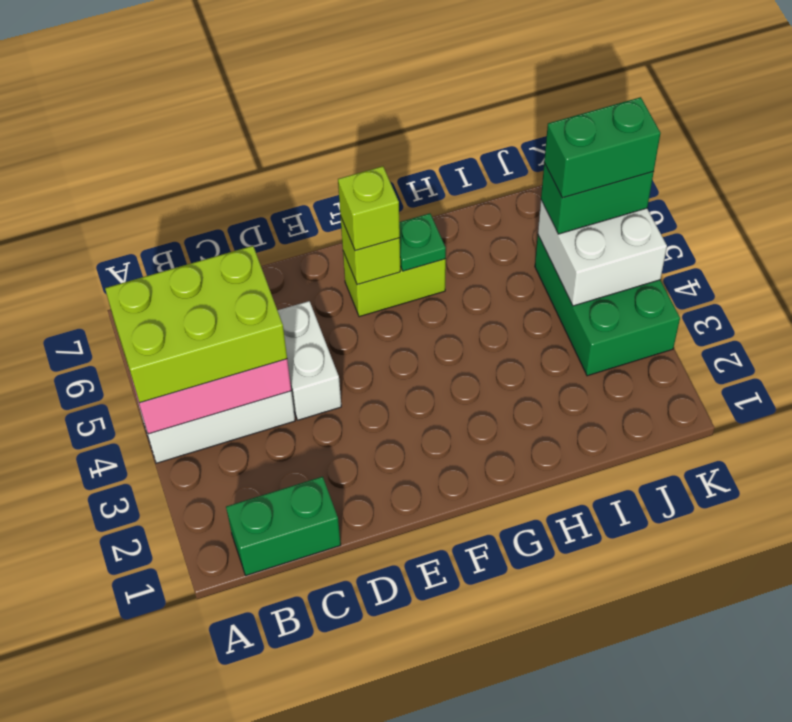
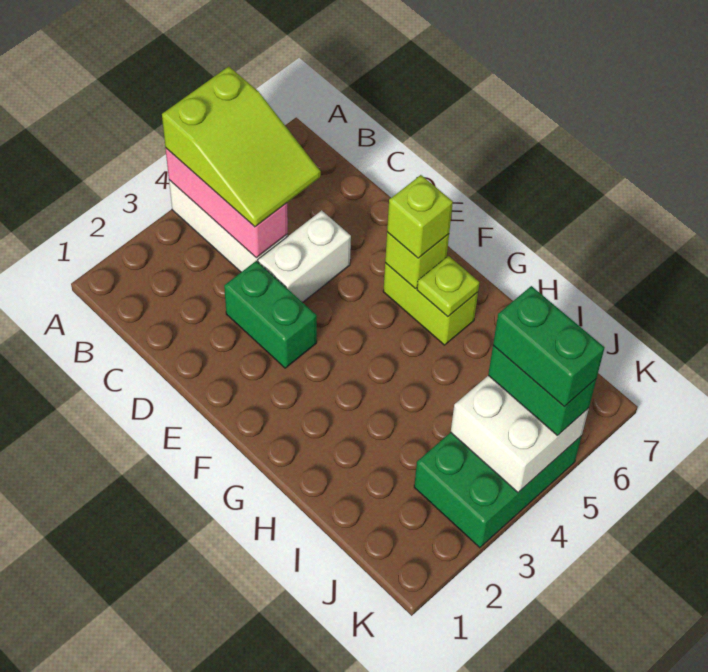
lime 2x3 brick [105,246,287,403] -> lime 2x3 slope [162,66,321,227]
green 1x2 brick [226,477,341,575] -> green 1x2 brick moved to [224,261,317,368]
green 1x1 plate [399,213,446,271] -> lime 1x1 plate [417,256,479,317]

